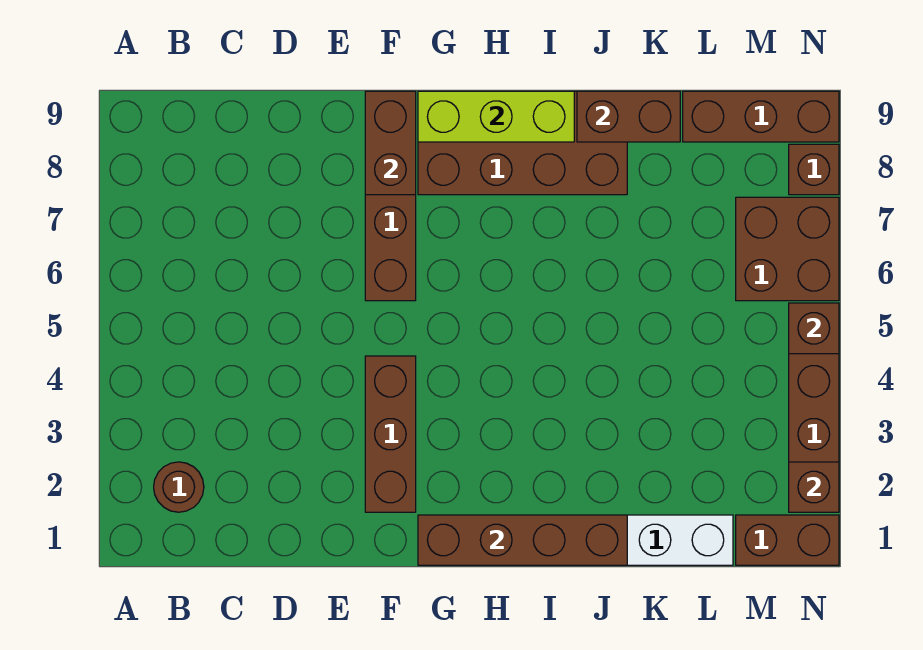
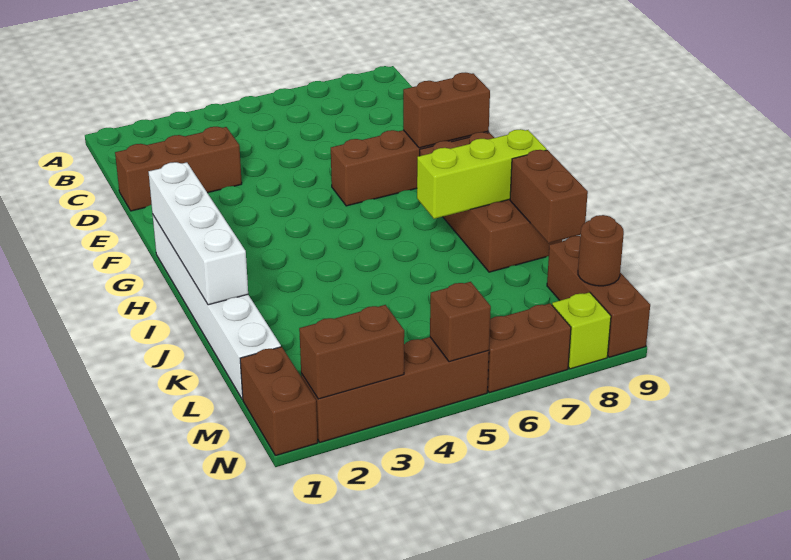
brown 1x1 round brick [154,462,204,512] -> brown 1x1 round brick moved to [578,215,624,286]
brown 1x3 brick [365,356,416,512] -> brown 1x3 brick moved to [115,127,242,211]
brown 1x4 brick [418,515,627,565] -> white 1x4 brick [148,162,248,305]
lime 1x3 brick [418,91,574,142] -> lime 1x3 brick turned to [417,129,547,219]
brown 2x2 brick [736,197,839,301] -> brown 1x2 brick [487,303,571,393]
brown 1x1 brick [789,462,839,512] -> brown 1x2 brick [299,305,404,399]
brown 1x1 brick [789,144,839,195] -> lime 1x1 brick [552,292,611,369]

